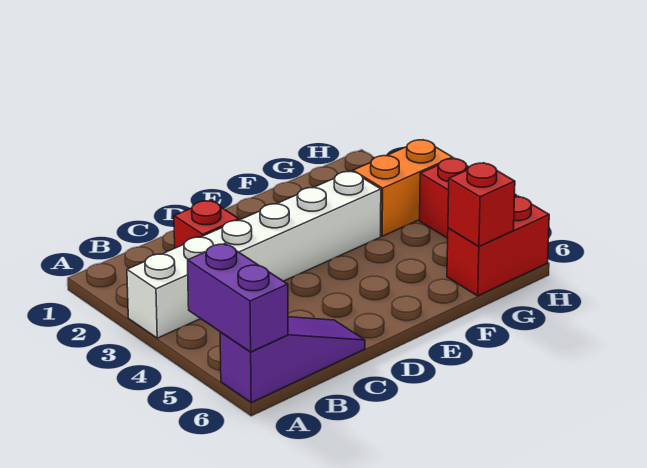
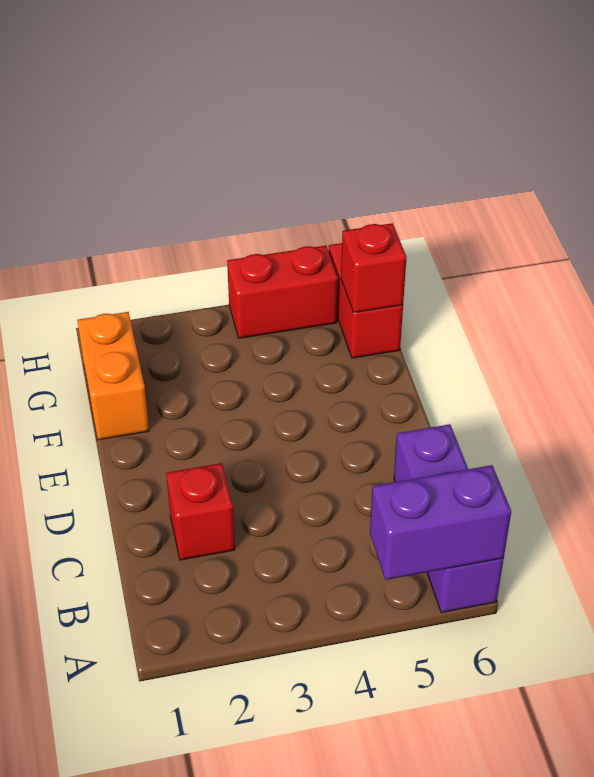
white 1x6 brick [127,171,381,338] -> none
purple 1x3 slope [220,317,365,403] -> purple 1x3 brick [394,424,504,613]
orange 1x2 brick [353,140,453,236] -> orange 1x2 brick moved to [77,312,149,440]

